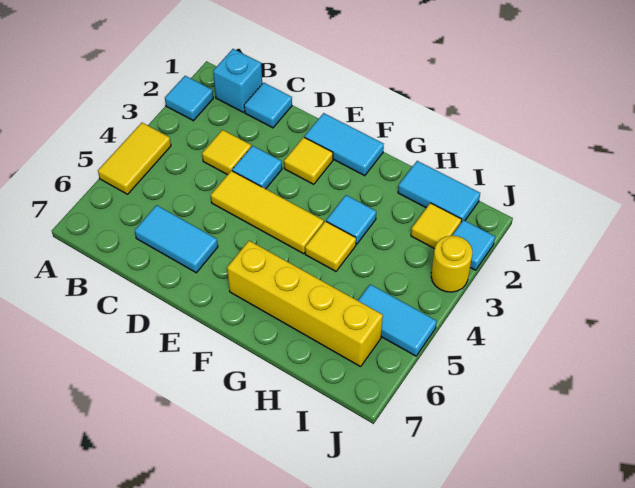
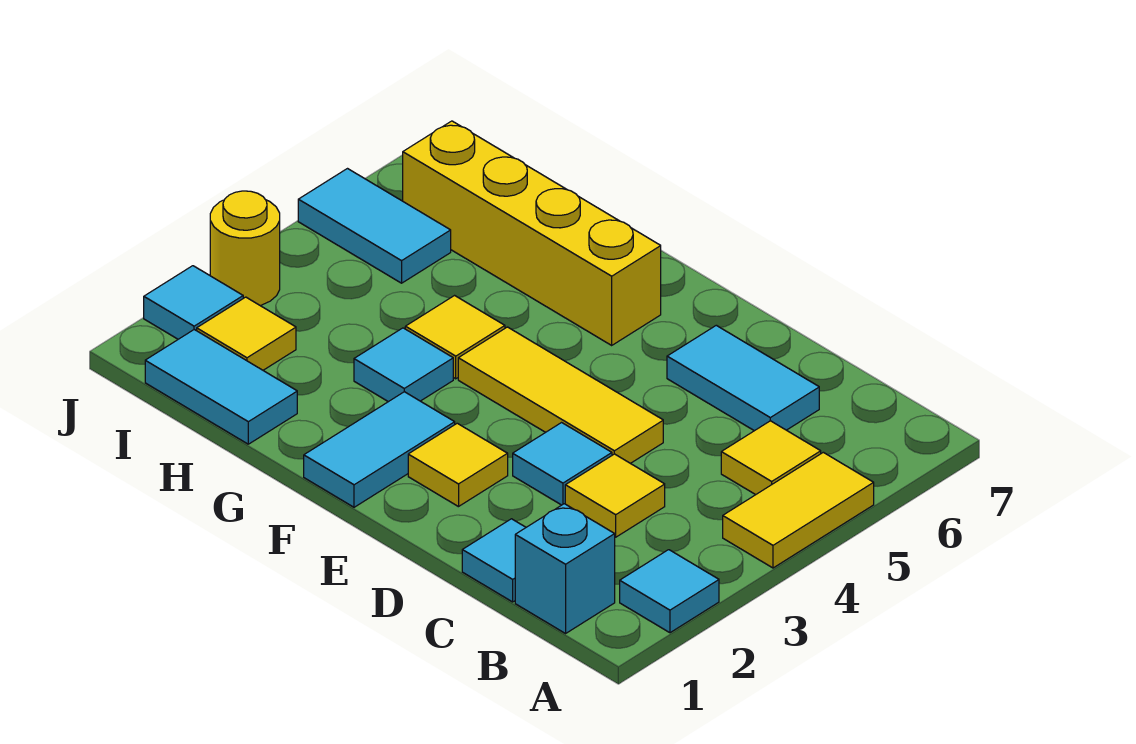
none -> yellow 1x1 tile [721,421,821,495]
cyan 1x2 tile [305,113,384,176] -> cyan 1x2 tile turned to [304,392,455,507]

